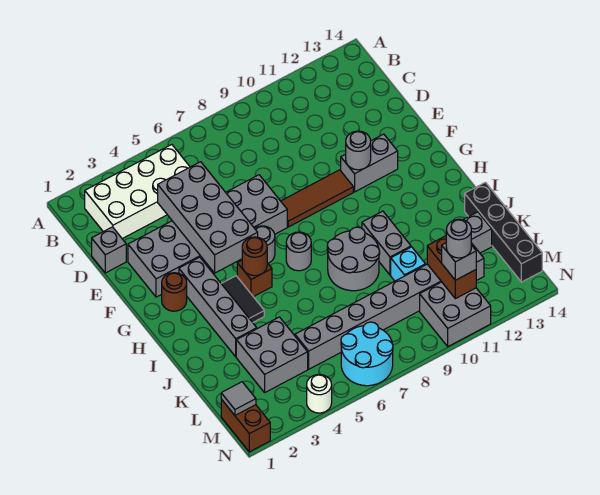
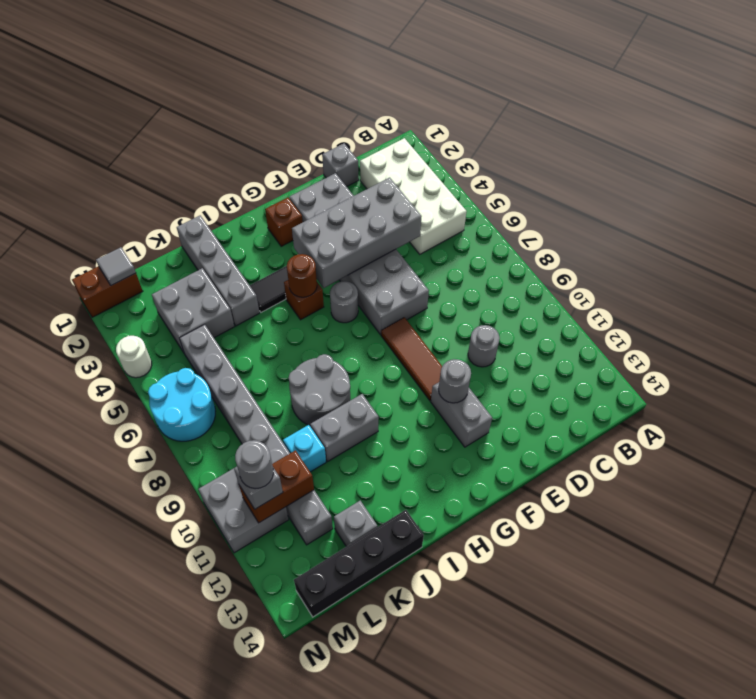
brown 1x1 round brick [162,273,187,311] -> brown 1x1 brick [265,198,303,247]
grey 1x4 brick [179,257,257,357] -> grey 1x4 brick turned to [177,215,260,326]
grey 1x1 round brick [286,232,311,271] -> grey 1x1 round brick moved to [468,325,500,367]

